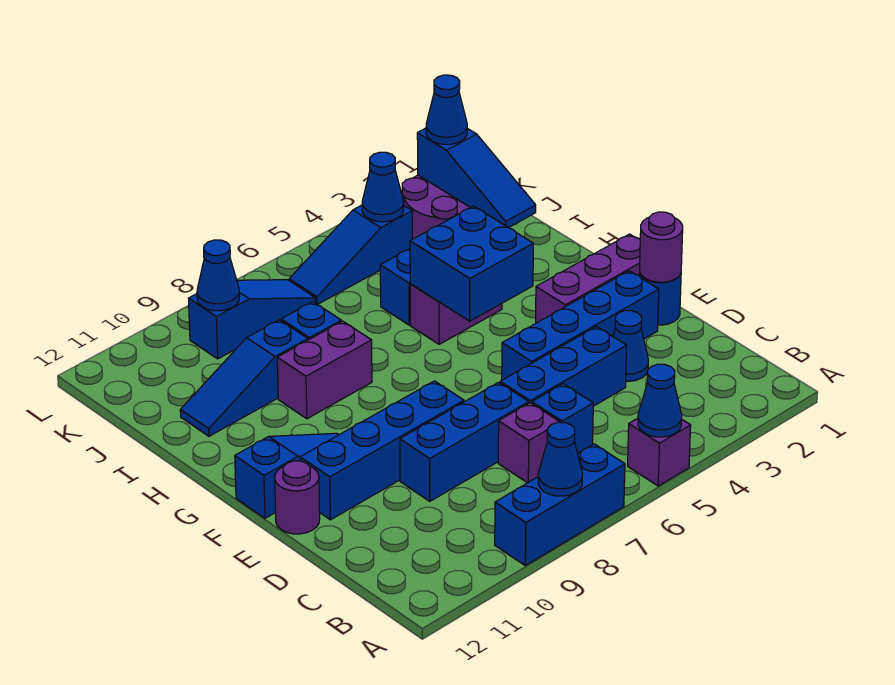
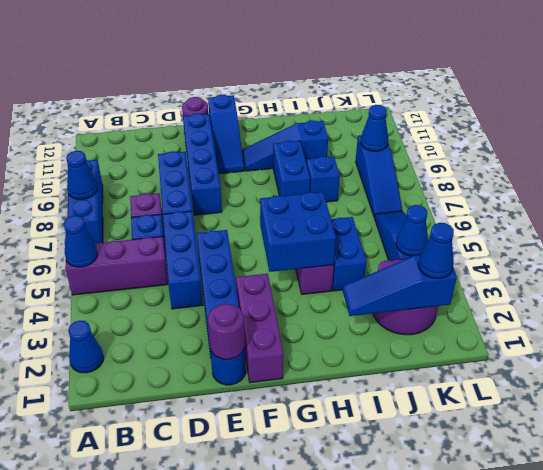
purple 1x1 brick [628,418,691,486] -> purple 1x3 brick [65,236,168,295]
blue 1x1 cone [613,311,648,381] -> blue 1x1 cone moved to [68,321,104,373]
purple 1x2 brick [277,321,372,419] -> blue 1x2 brick [273,141,310,196]
blue 1x3 slope [180,320,308,436] -> blue 1x3 slope turned to [242,120,328,171]

